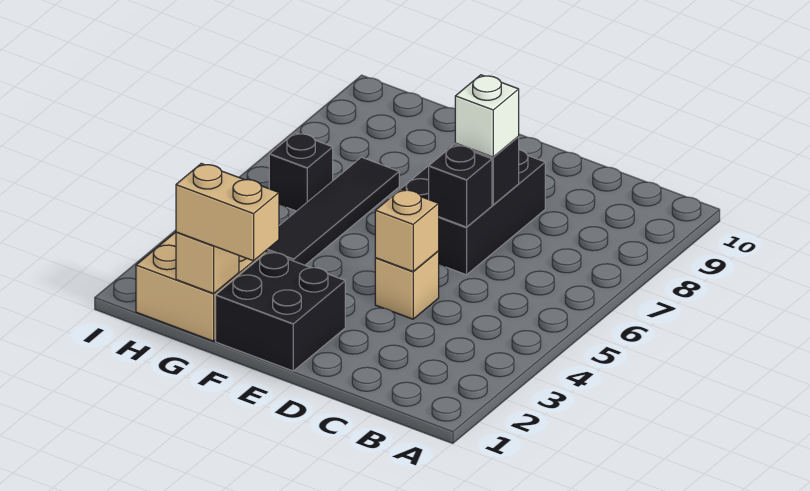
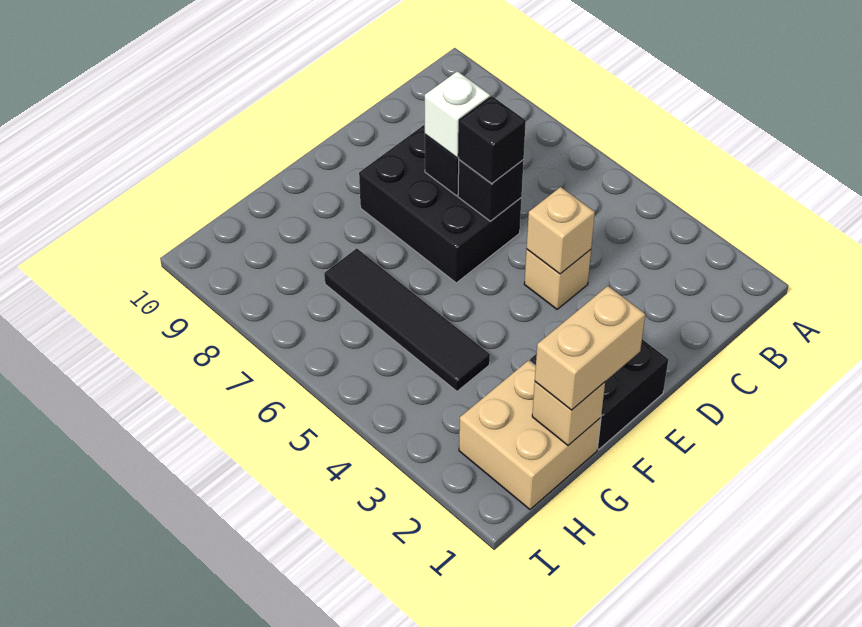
black 1x1 brick [269,133,333,211] -> black 1x1 brick moved to [459,96,526,184]

